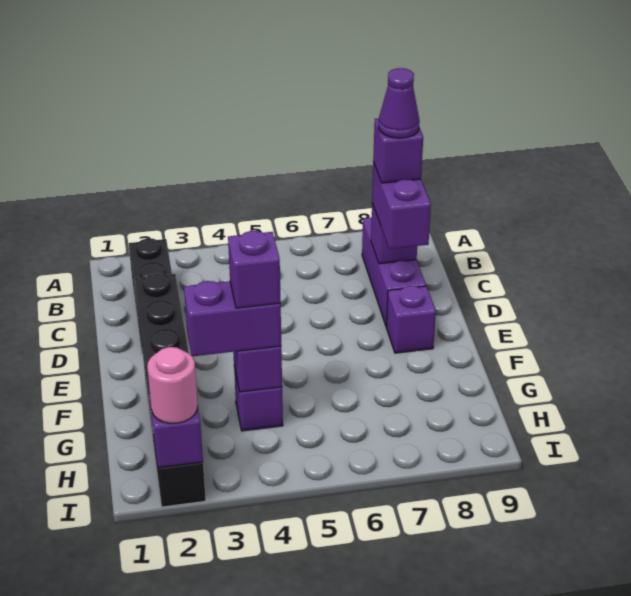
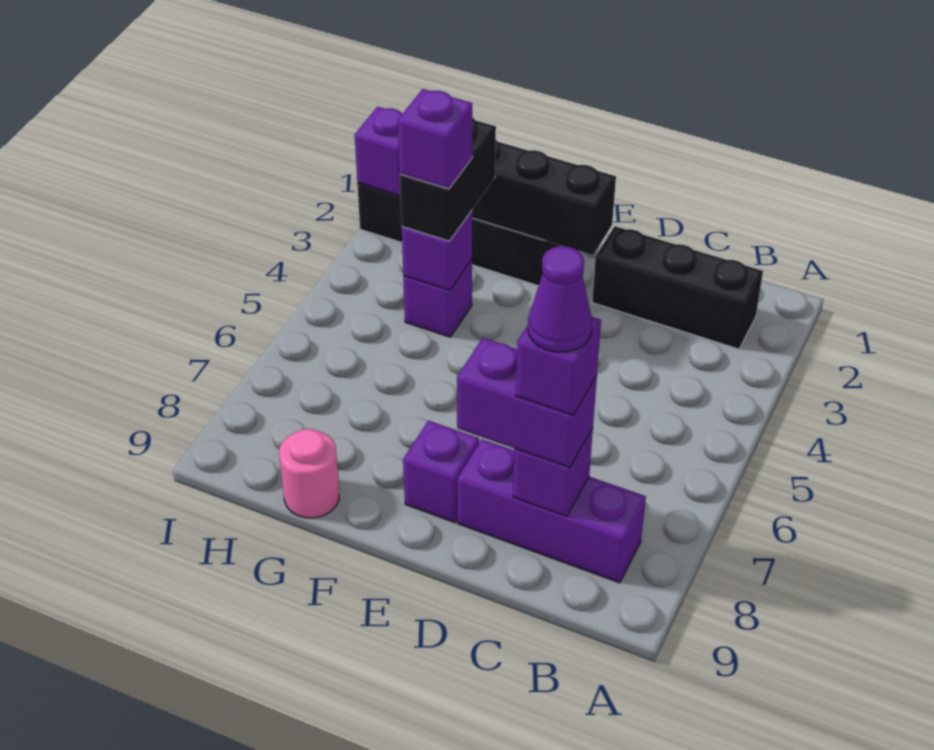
purple 1x2 brick [184,281,281,357] -> black 1x2 brick [400,118,496,241]
pink 1x1 round brick [147,347,198,423] -> pink 1x1 round brick moved to [279,429,339,518]

